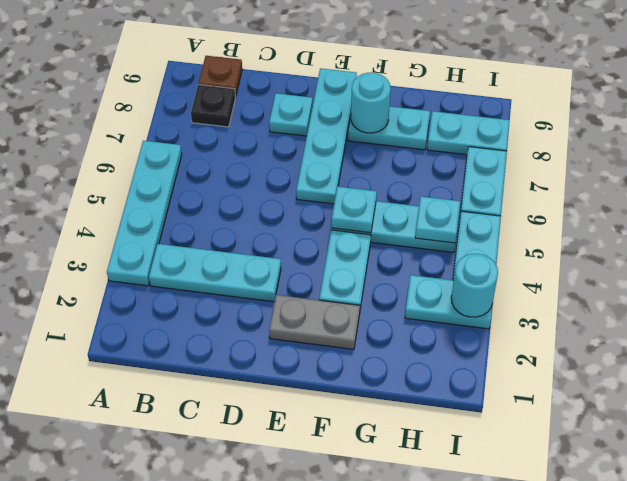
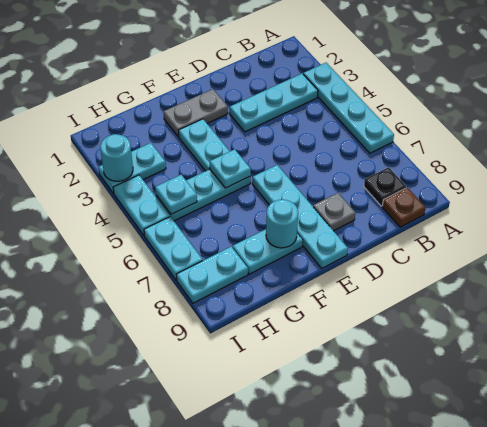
cyan 1x1 plate [269,93,312,136] -> grey 1x1 plate [313,193,355,231]

